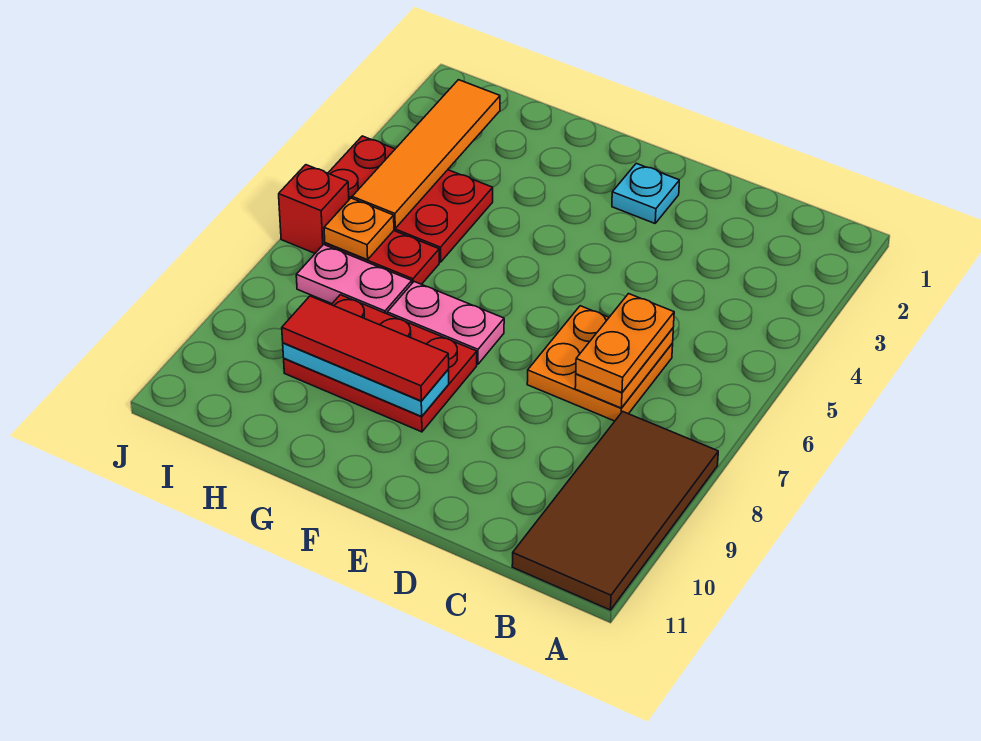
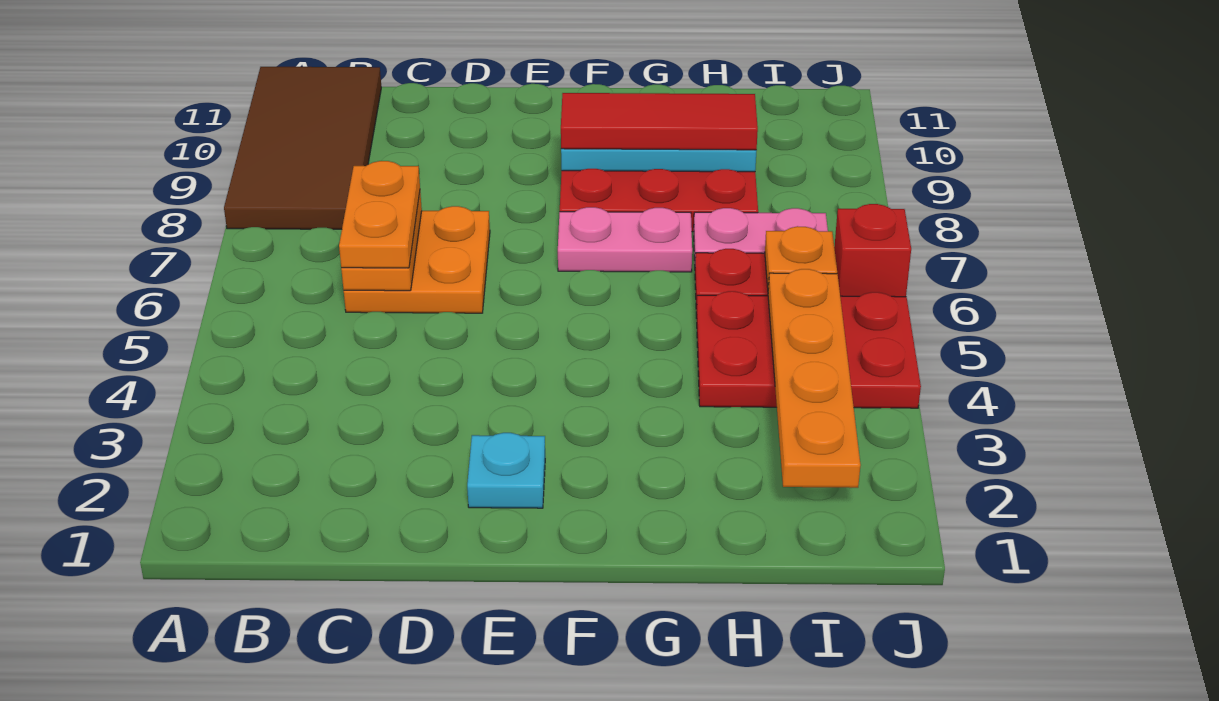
orange 1x4 tile [352,80,500,228] -> orange 1x4 plate [768,269,861,488]

